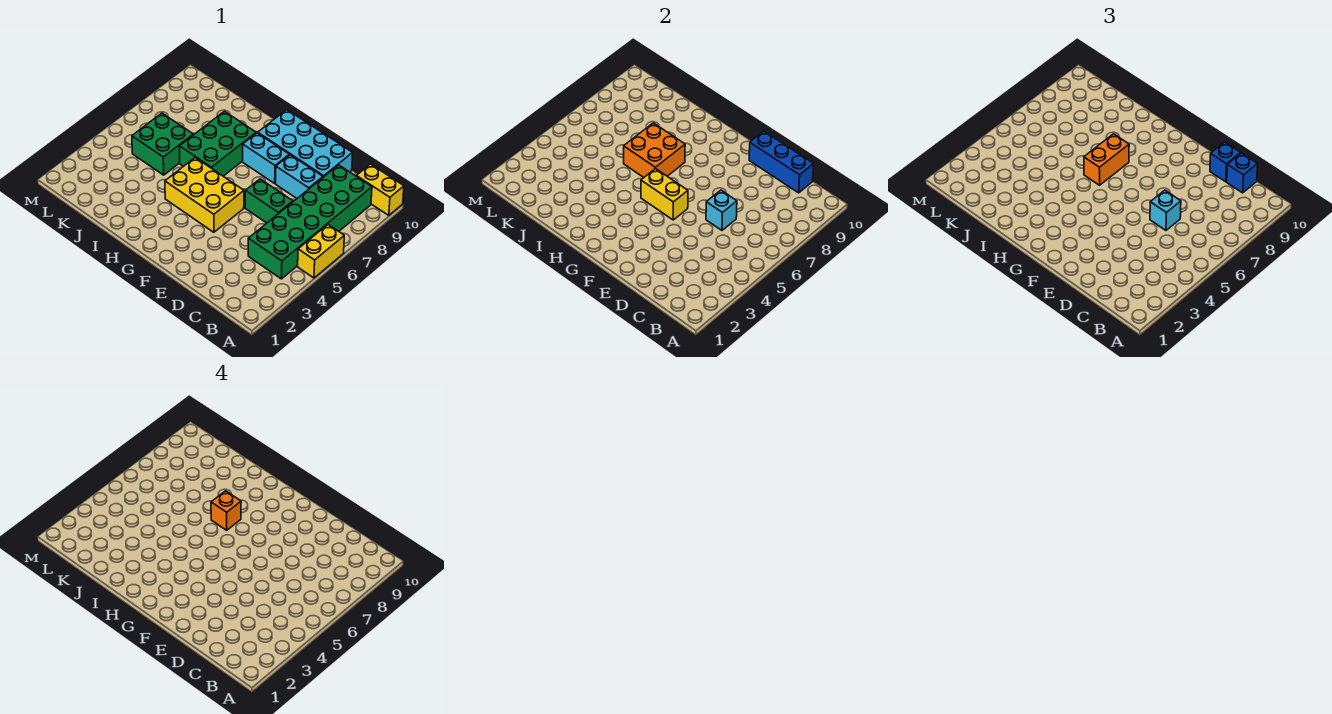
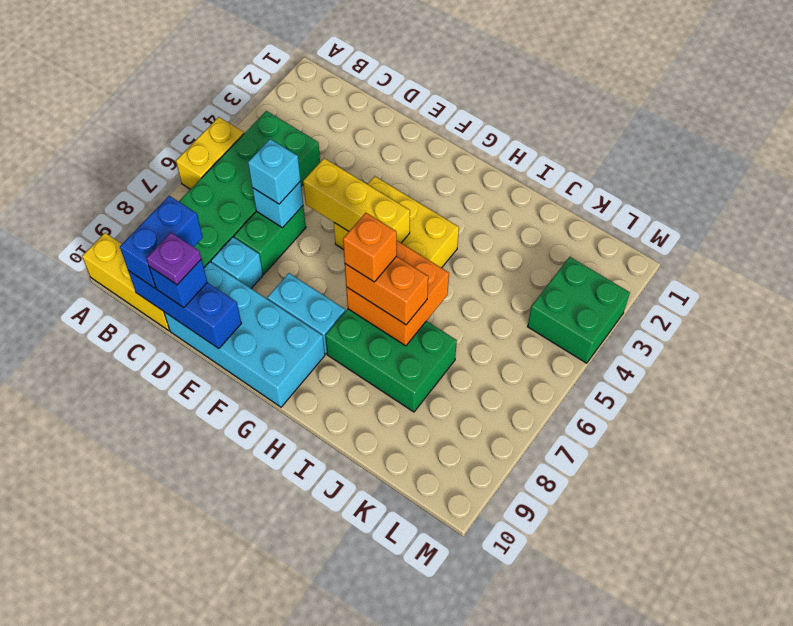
yellow 1x2 brick [356,164,404,215] -> yellow 1x3 brick [82,233,170,331]
blue 1x1 brick [1227,153,1258,193] -> blue 1x2 brick [120,196,203,288]
green 1x2 brick [245,179,293,223] -> green 1x2 brick turned to [234,206,306,274]
cyan 1x2 brick [276,155,323,198] -> cyan 1x1 brick [211,237,263,288]
none -> purple 1x1 plate [147,233,201,285]
yellow 1x2 brick [641,169,688,220] -> yellow 1x3 brick [303,158,410,243]
green 2x3 brick [180,111,256,176] -> green 2x3 brick turned to [325,309,457,412]
orange 1x2 brick [1084,134,1129,185] -> orange 1x2 brick turned to [345,256,428,325]
green 2x2 brick [132,113,193,175] -> green 2x2 brick moved to [528,257,630,363]

